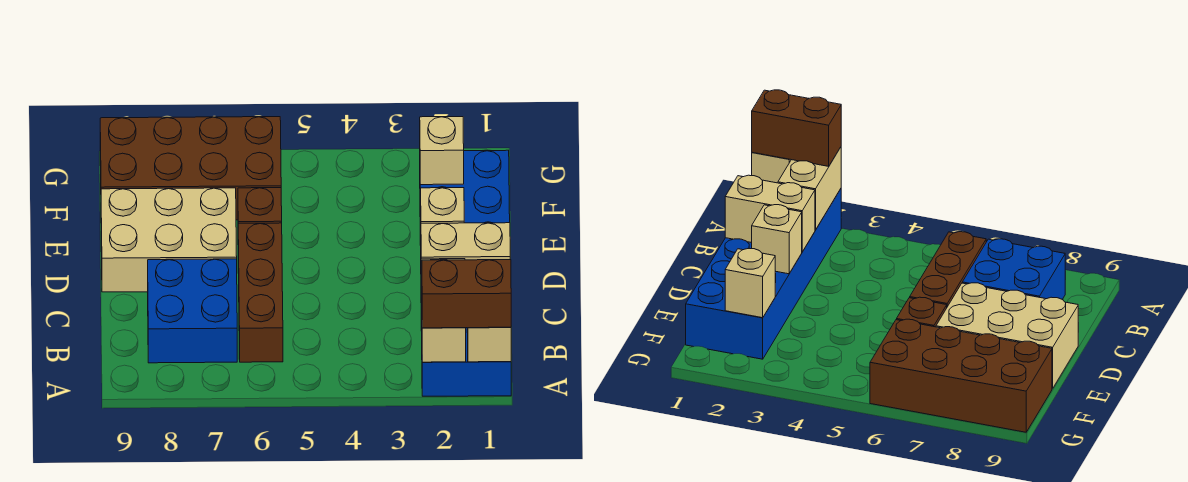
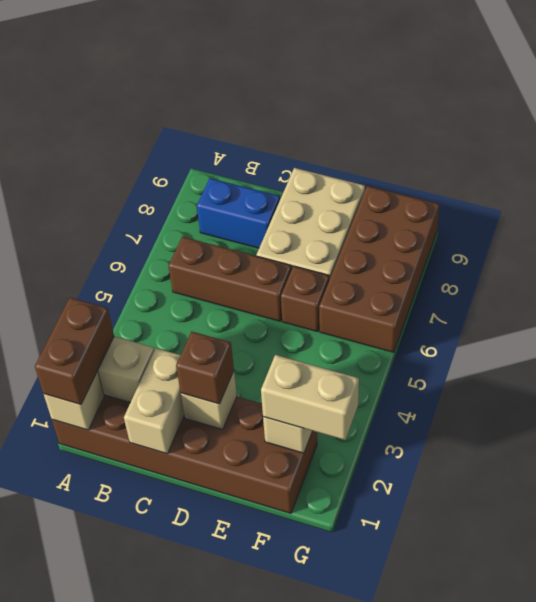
blue 2x6 brick [420,150,511,396] -> brown 2x6 brick [52,395,317,513]
blue 2x2 brick [148,259,237,363] -> blue 1x2 brick [197,178,280,248]
none -> brown 1x1 brick [176,331,234,404]
none -> tan 1x2 brick [261,355,359,440]

